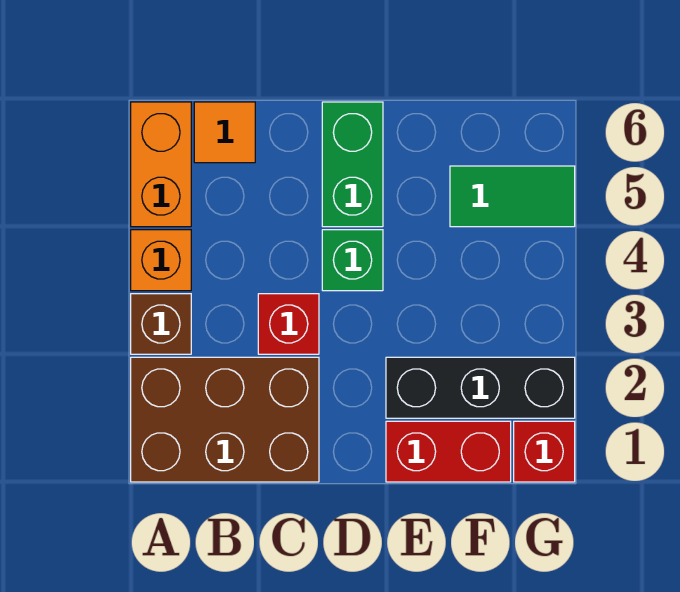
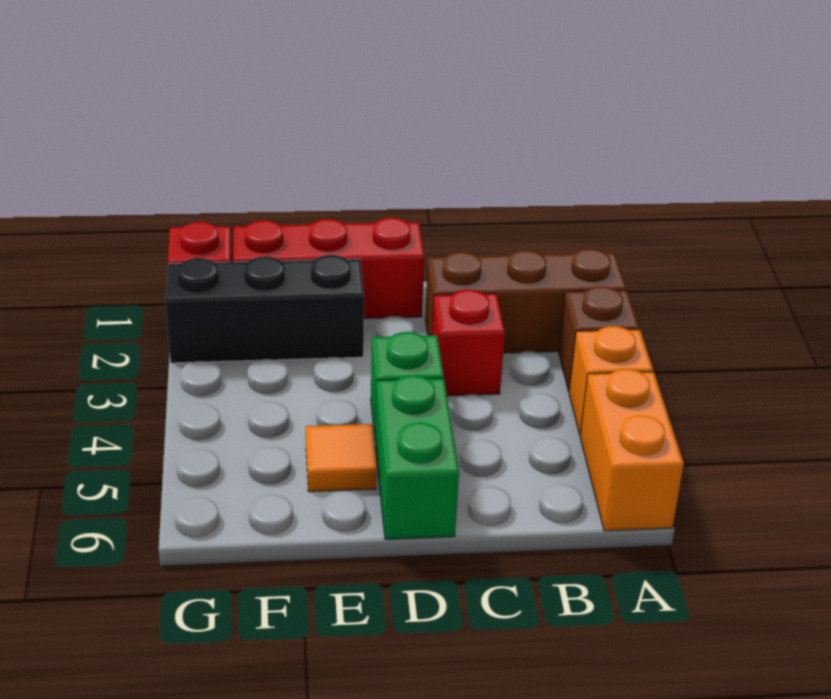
brown 2x3 brick [131,357,319,482] -> brown 1x3 brick [425,249,627,353]
orange 1x1 tile [194,102,255,163] -> orange 1x1 tile moved to [306,424,377,492]
red 1x2 brick [386,421,511,482] -> red 1x3 brick [233,218,424,319]
green 1x2 tile [450,166,575,227] -> none

